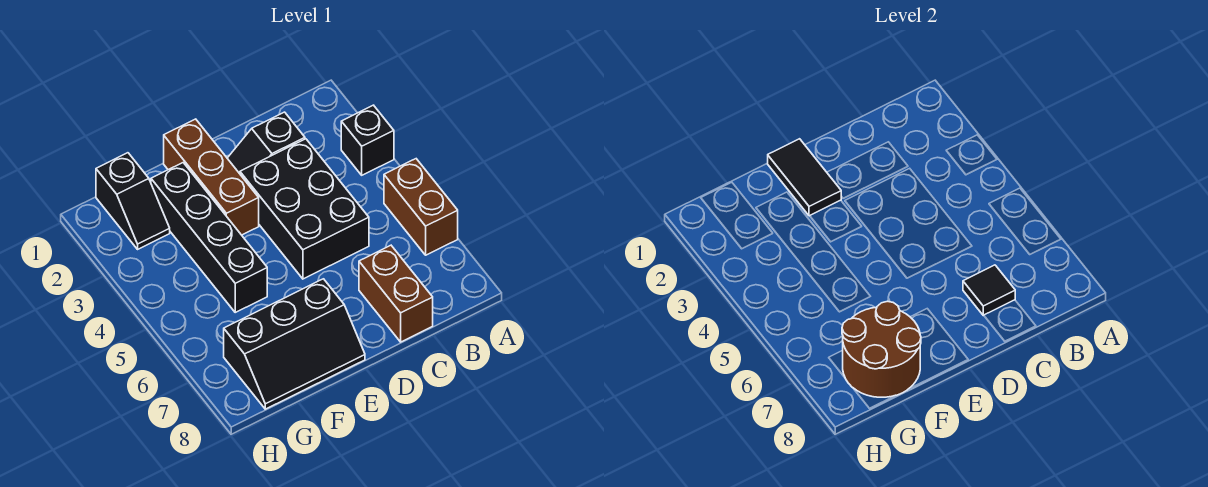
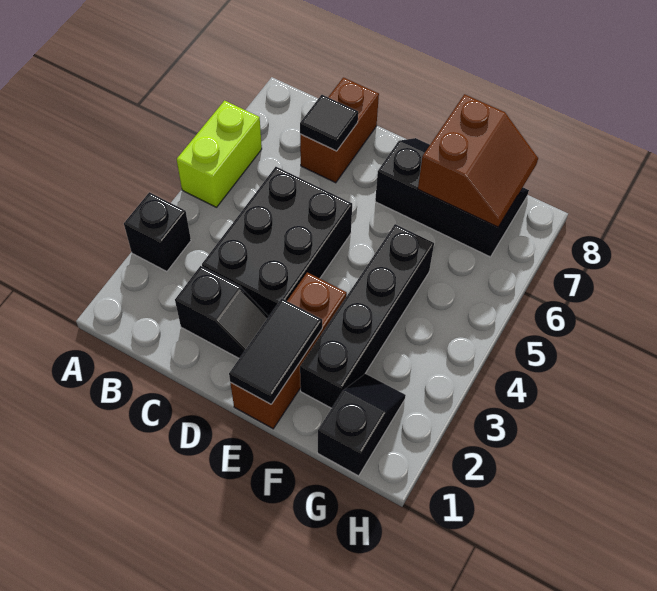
brown 1x2 brick [384,159,458,255] -> lime 1x2 brick [177,101,262,207]
brown 2x2 round brick [842,301,921,397] -> brown 2x2 slope [418,94,538,227]

